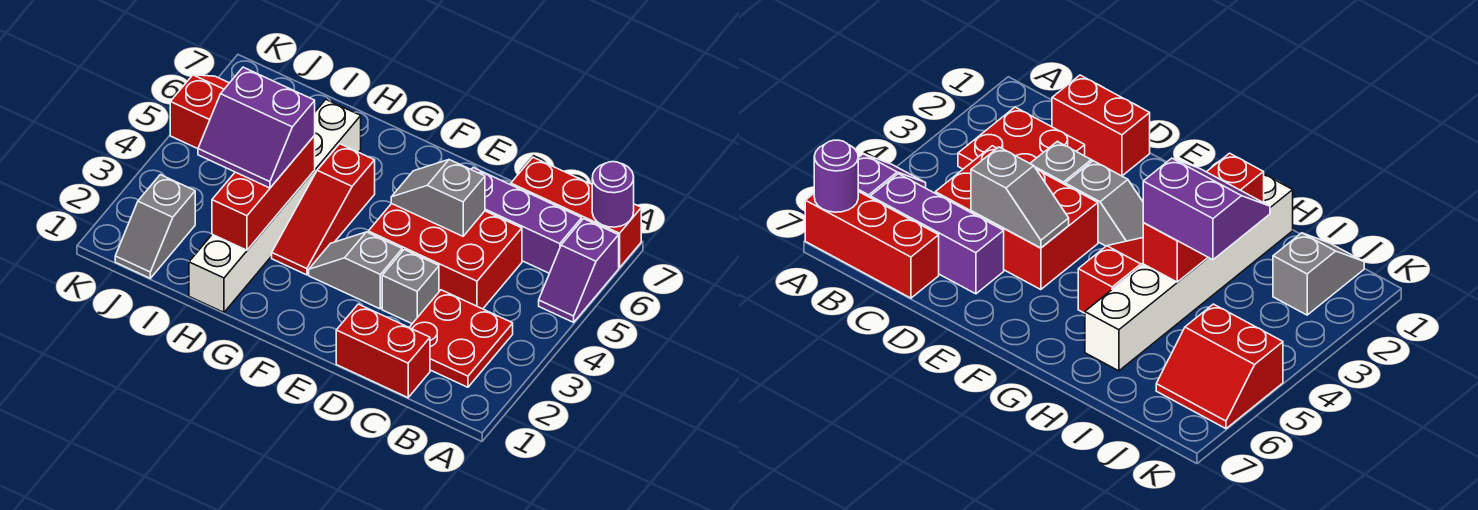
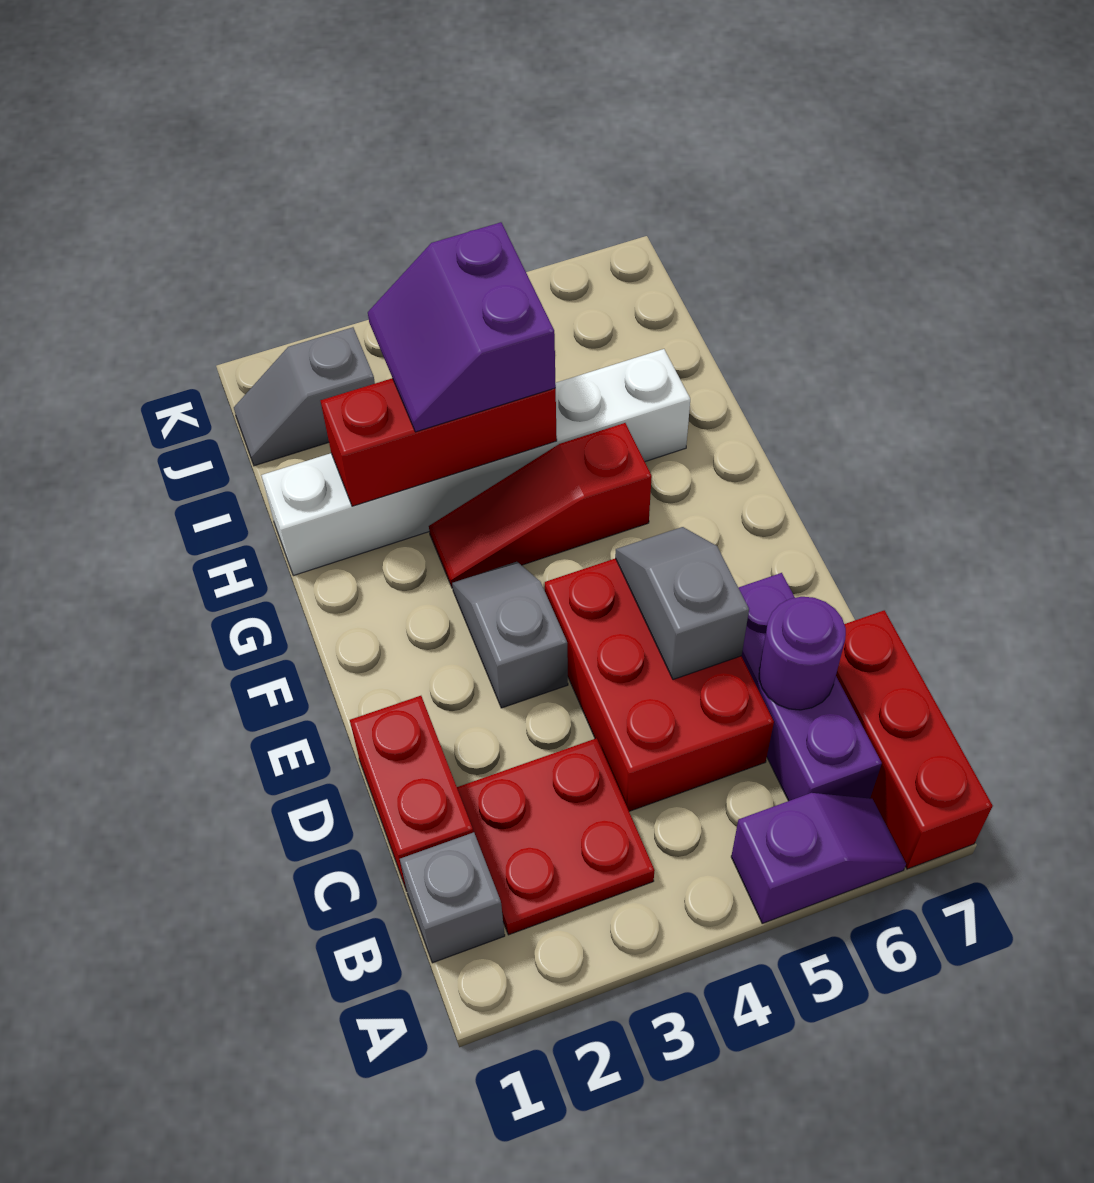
purple 1x2 slope [539,219,619,322] -> purple 1x2 slope turned to [731,793,906,923]
purple 1x1 round brick [592,162,634,227] -> purple 1x1 round brick moved to [759,597,846,710]
grey 1x1 brick [382,250,439,324] -> grey 1x1 brick moved to [400,832,505,963]
red 2x2 slope [170,75,229,149] -> none

